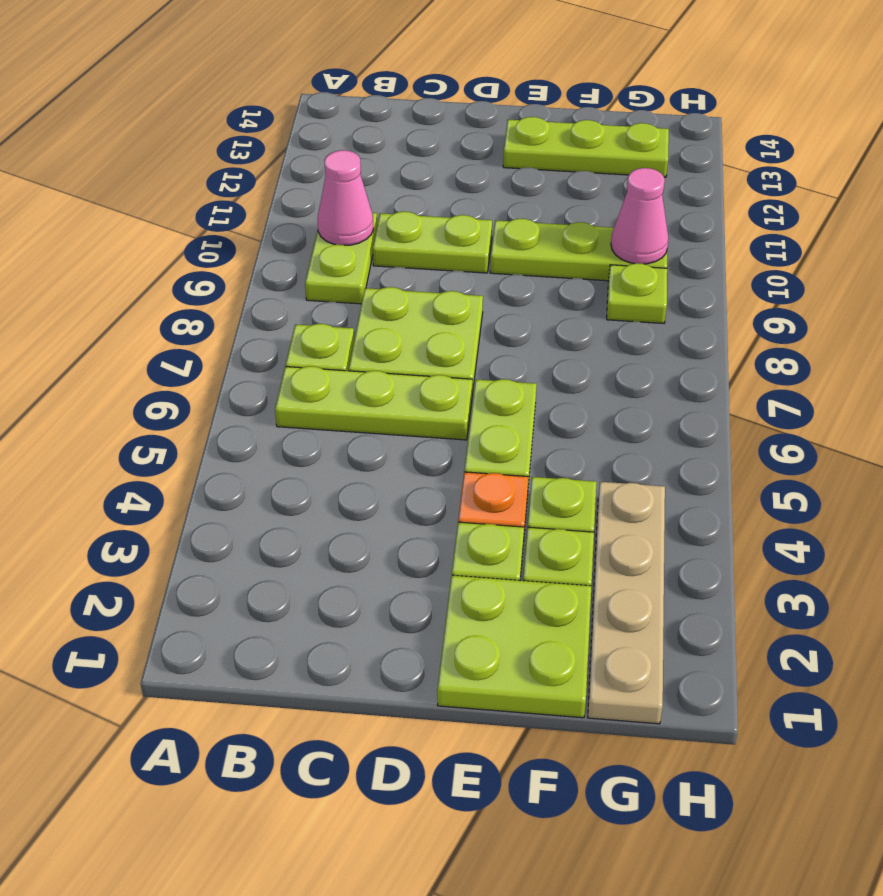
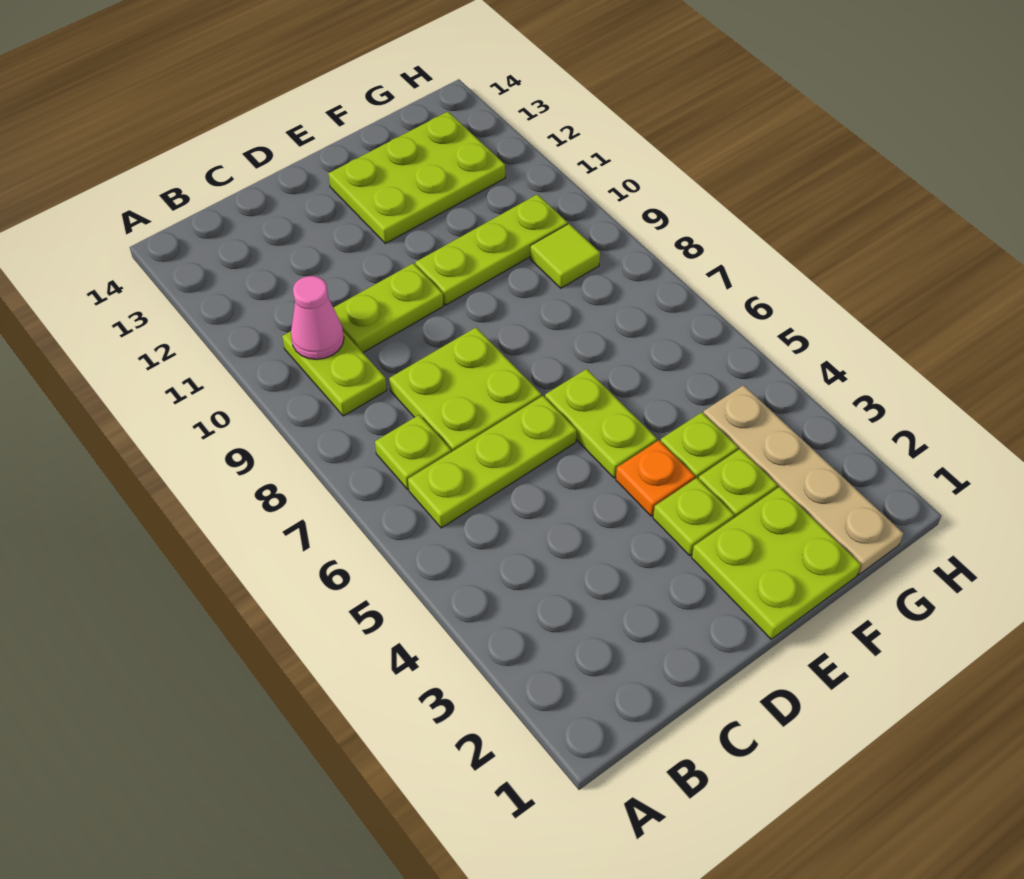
lime 1x3 plate [503,117,669,177] -> lime 2x3 plate [328,112,505,244]
lime 1x1 plate [607,263,667,323] -> lime 1x1 tile [530,224,600,288]
pink 1x1 cone [611,168,669,264] -> none

